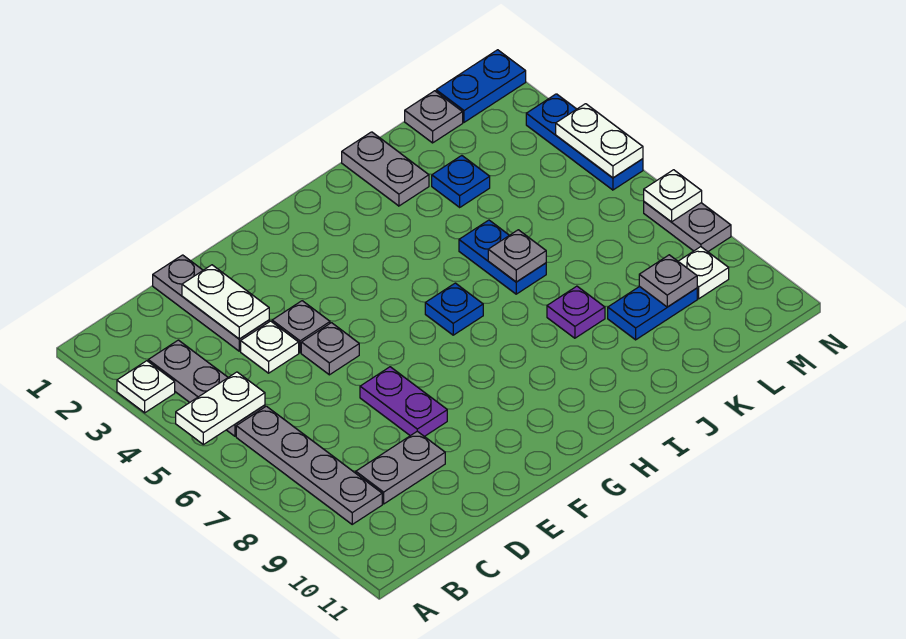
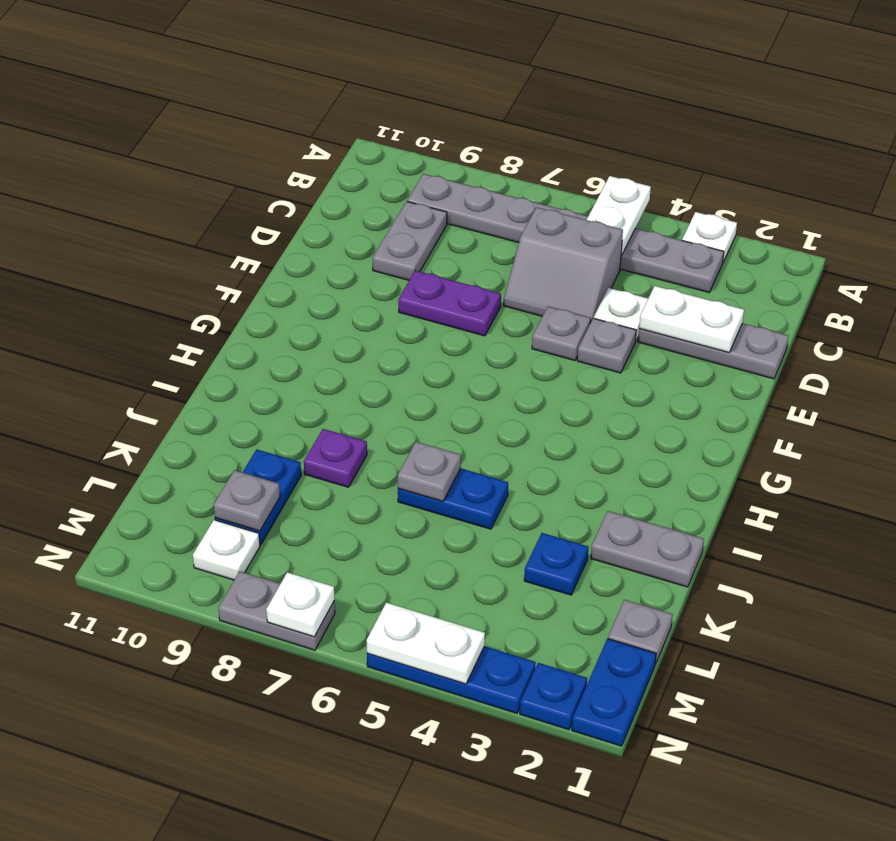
none -> grey 2x2 slope [504,207,623,323]
blue 1x1 plate [425,283,483,335] -> blue 1x1 plate moved to [520,663,587,730]

